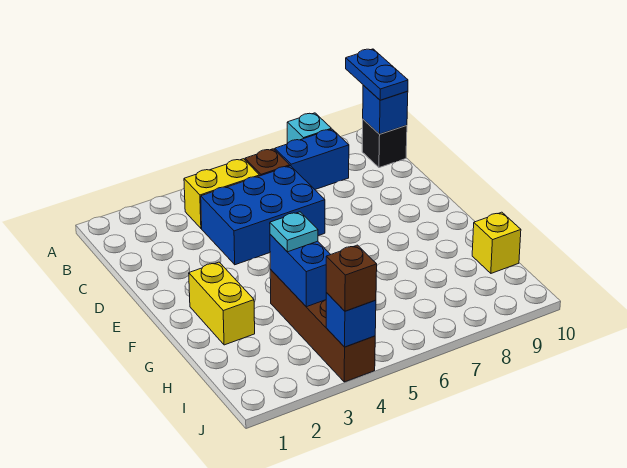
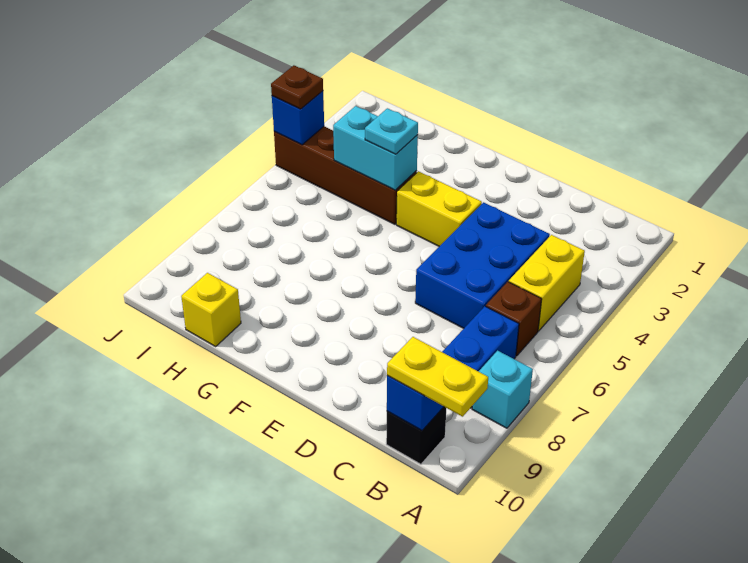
blue 1x2 plate [346,49,408,100] -> yellow 1x2 plate [387,337,488,417]
yellow 1x2 brick [189,262,255,345] -> yellow 1x2 brick moved to [396,171,482,246]
blue 1x2 brick [270,234,331,307] -> cyan 1x2 brick [333,106,418,190]
brown 1x1 brick [326,245,377,311] -> brown 1x1 plate [271,65,323,109]

